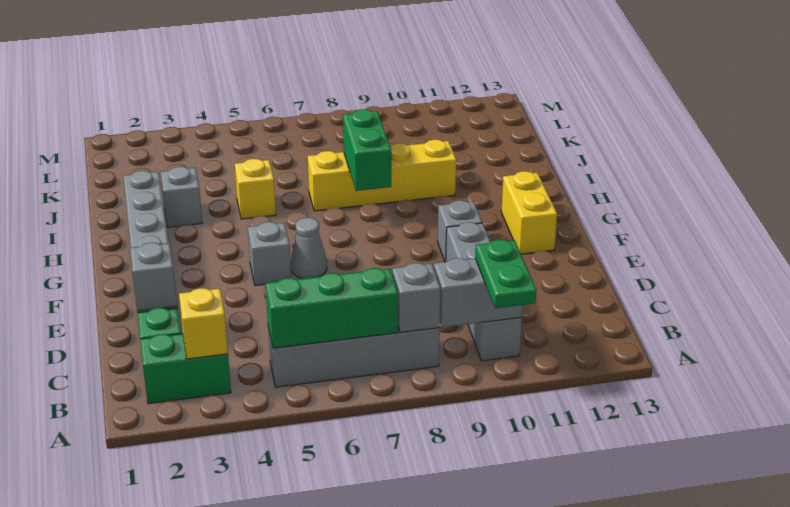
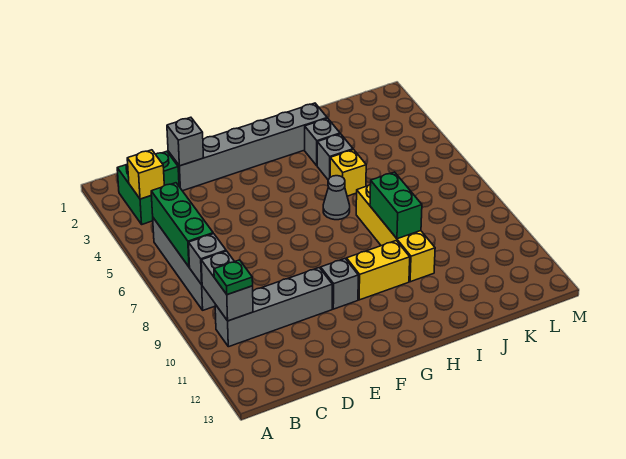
green 1x2 plate [475,239,537,308] -> green 1x1 plate [214,260,253,295]
grey 1x1 brick [248,222,291,286] -> grey 1x1 brick moved to [317,134,353,180]
grey 1x1 cone [291,217,327,279] -> grey 1x1 cone moved to [323,176,350,220]
yellow 1x2 brick [501,171,557,254] -> yellow 1x2 brick moved to [346,241,410,300]
green 1x2 brick [343,109,391,191] -> green 1x2 brick turned to [370,172,422,239]

